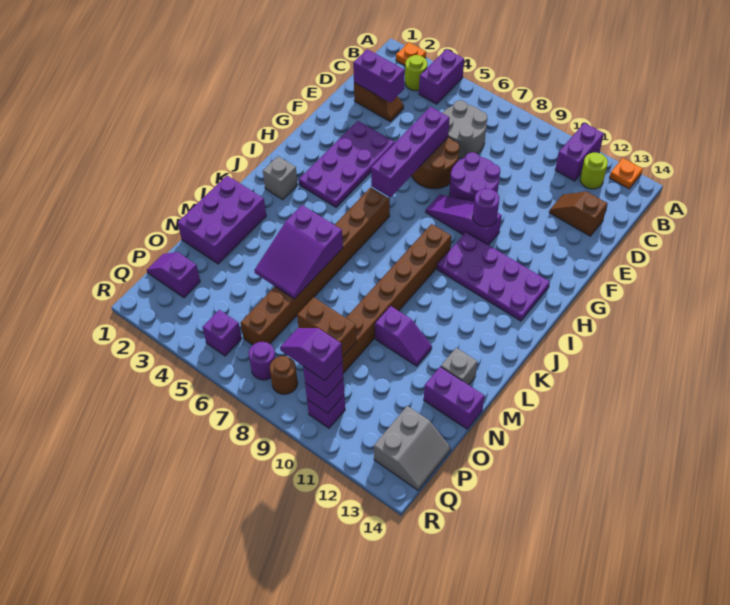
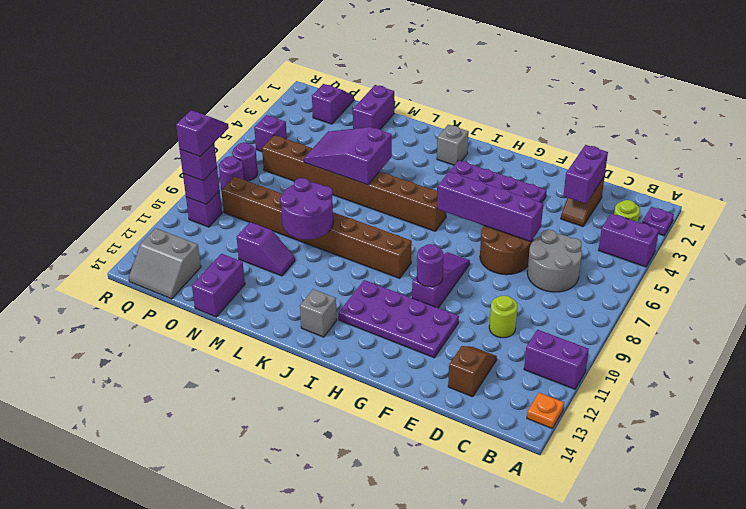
orange 1x1 plate [396,42,426,65] -> purple 1x1 plate [642,207,674,236]
lime 1x1 round brick [580,153,608,189] -> lime 1x1 round brick moved to [489,296,517,338]
purple 2x2 round brick [450,152,500,202] -> purple 2x2 round brick moved to [280,178,333,240]
purple 2x4 plate [437,232,550,321] -> purple 2x4 plate turned to [338,280,459,358]
purple 2x3 brick [178,176,266,264] -> purple 1x2 brick [353,85,394,129]
purple 1x2 slope [375,306,432,366] -> purple 1x2 slope turned to [237,222,295,276]
grey 1x1 brick [441,348,477,385] -> grey 1x1 brick moved to [300,289,337,337]
brown 1x2 brick [297,297,357,357] -> none
brown 1x1 round brick [270,356,298,394] -> purple 1x1 round brick [219,156,244,189]

